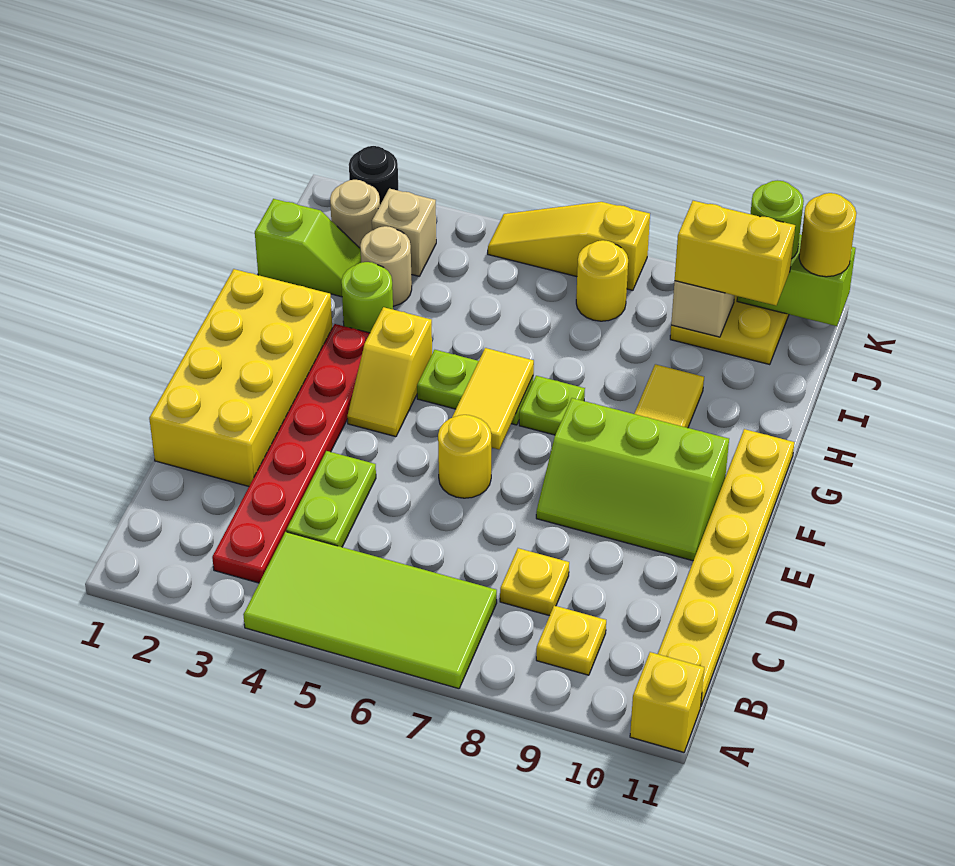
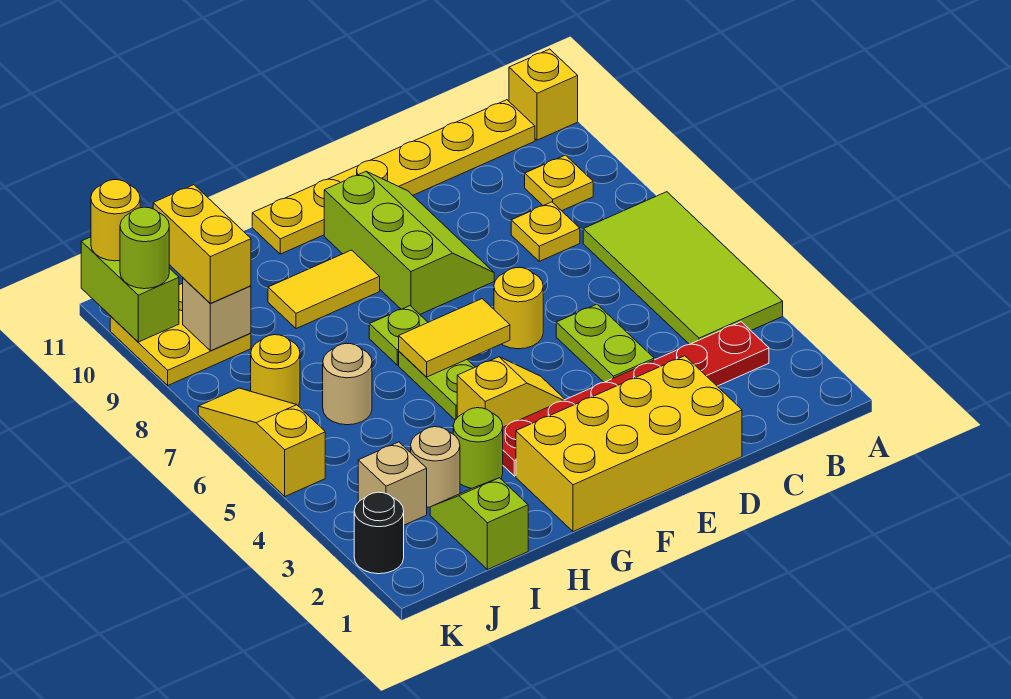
lime 1x2 plate [286,451,376,547] -> lime 1x2 plate turned to [556,304,654,382]
tan 1x1 round brick [330,180,380,249] -> tan 1x1 round brick moved to [323,343,372,425]
yellow 1x3 slope [488,202,650,290] -> yellow 1x3 slope turned to [198,388,325,496]

